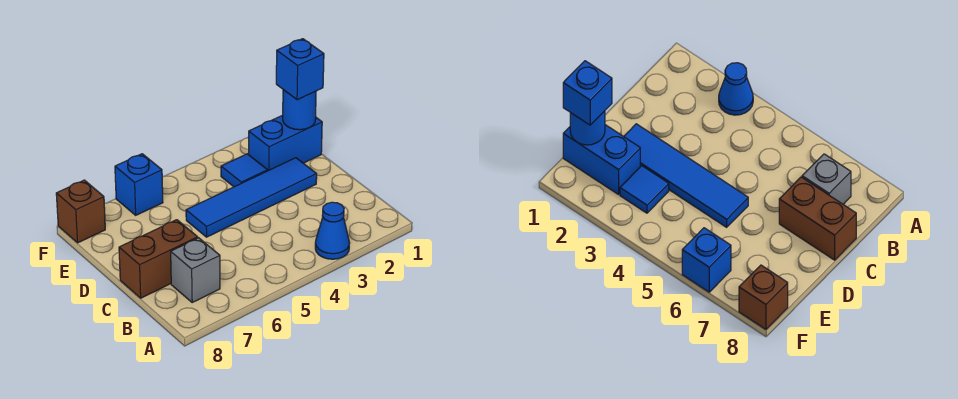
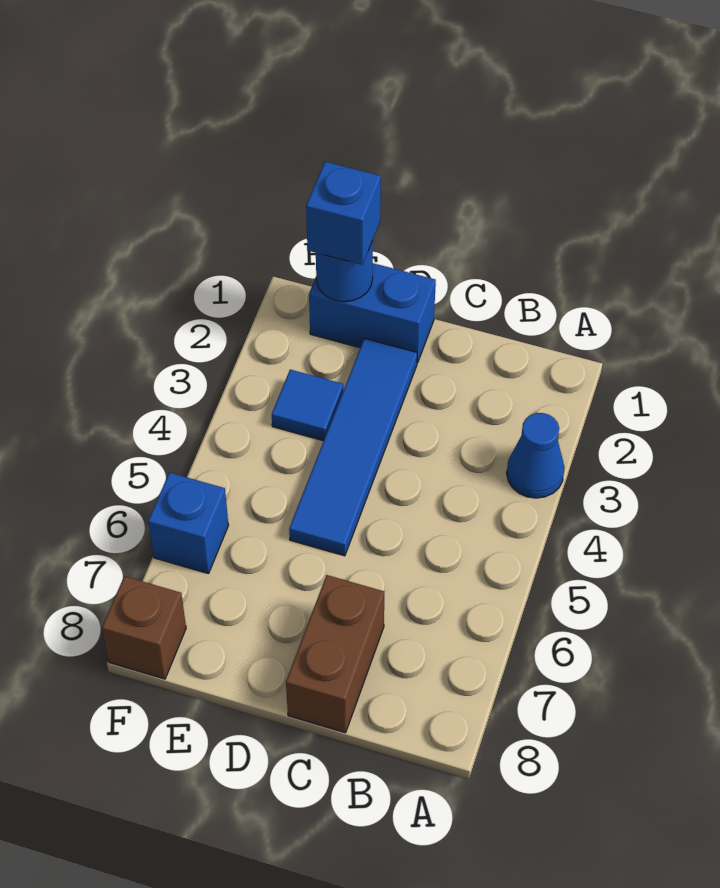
grey 1x1 brick [171,238,220,302] -> none
blue 1x2 brick [249,115,322,171] -> blue 1x2 brick turned to [309,263,436,363]

